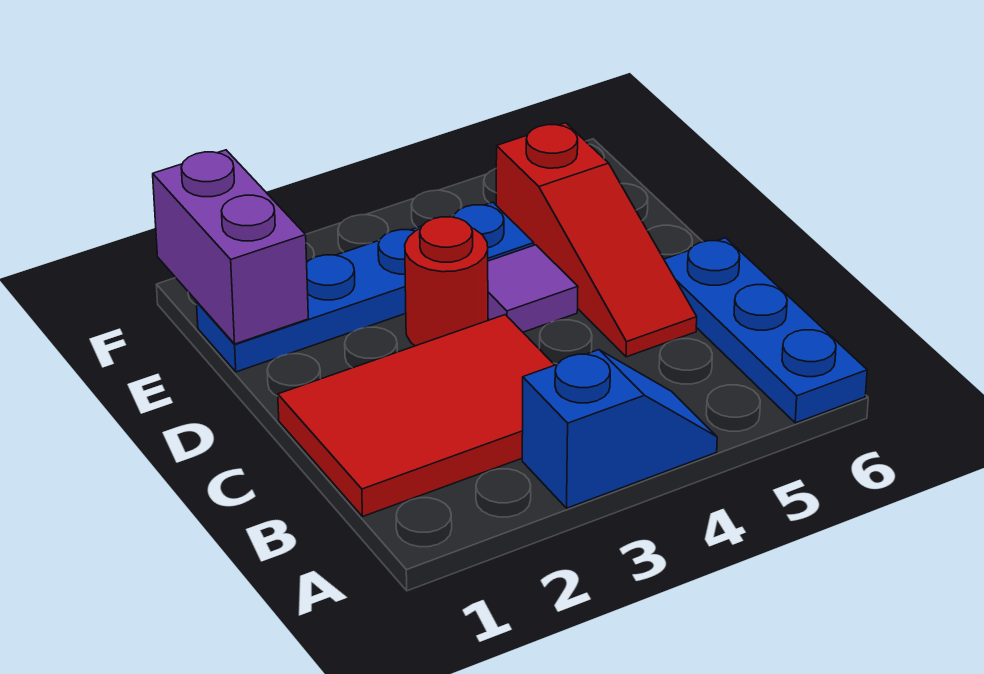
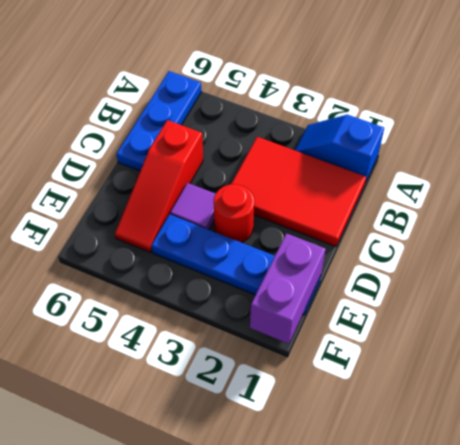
blue 1x2 slope [522,350,717,508] -> blue 1x2 slope moved to [295,115,384,183]
red 1x3 slope [496,123,697,357] -> red 1x3 slope turned to [115,120,203,252]

